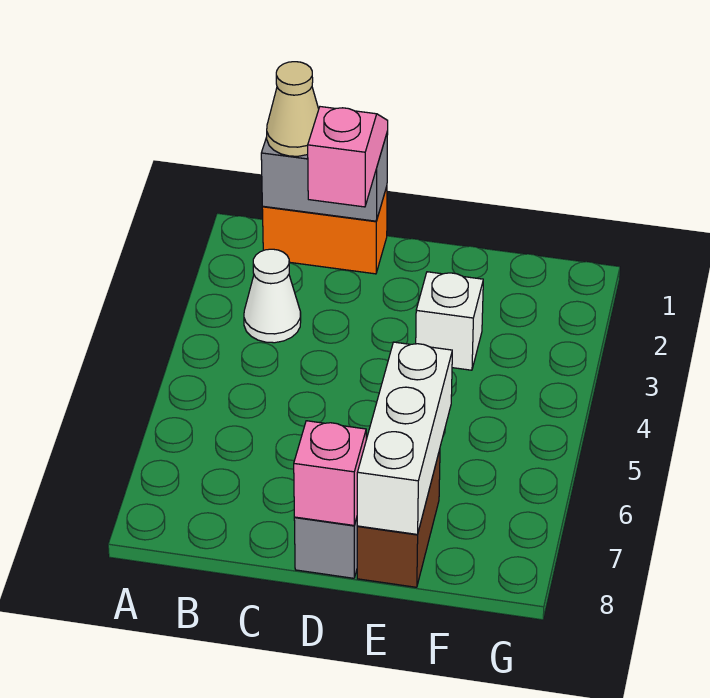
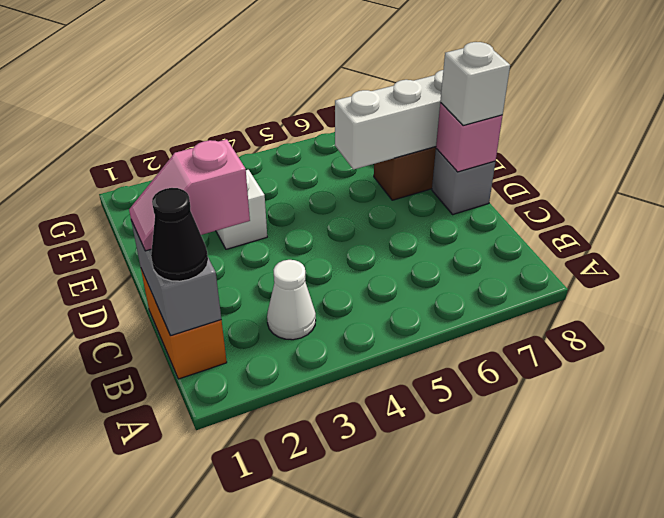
tan 1x1 cone [267,62,319,156] -> black 1x1 cone [151,188,208,281]
none -> white 1x1 brick [440,42,510,126]

